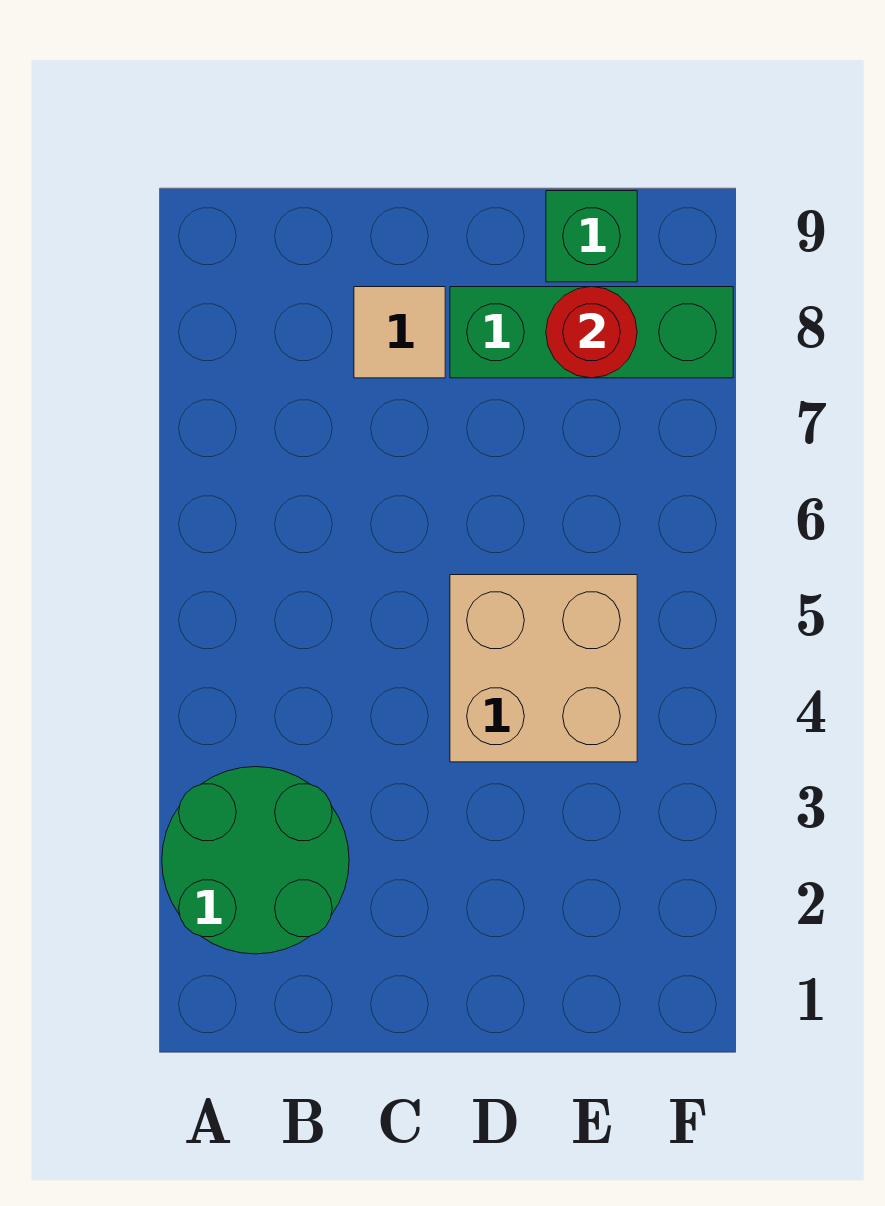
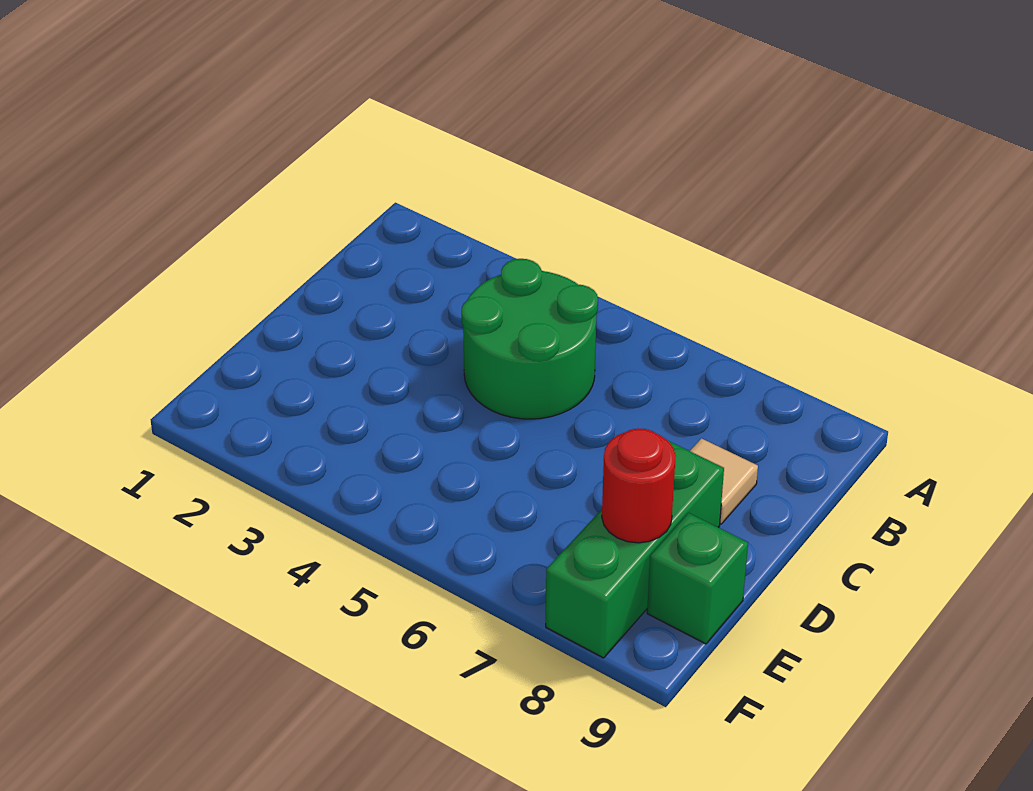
green 2x2 round brick [162,767,349,954] -> green 2x2 round brick moved to [462,259,598,419]
tan 2x2 brick [450,575,637,762] -> none

